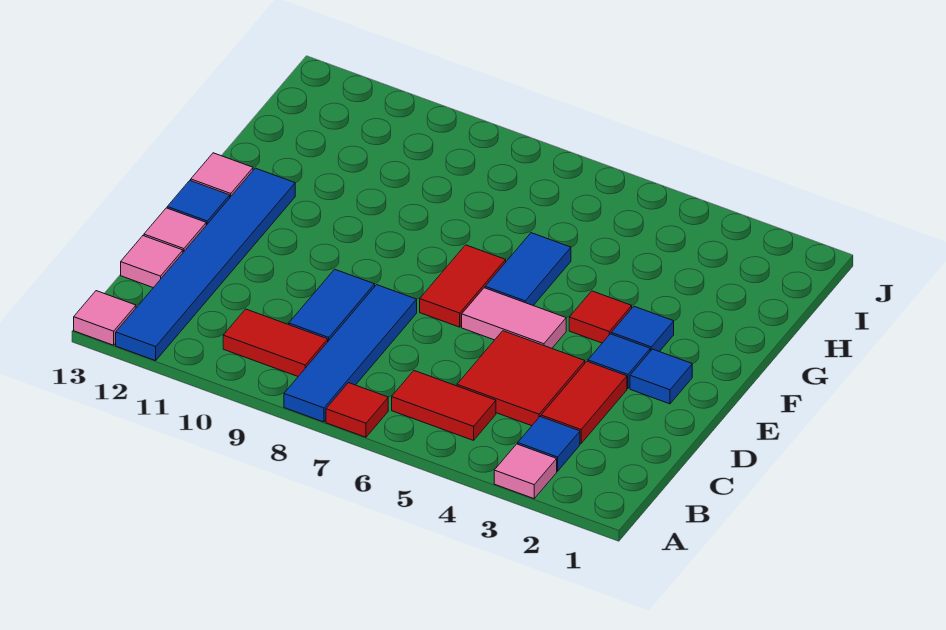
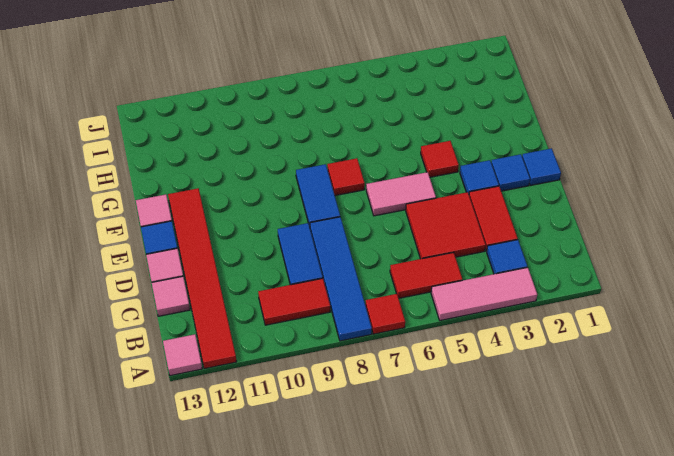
pink 1x1 tile [494,444,557,499] -> pink 1x3 tile [431,267,537,321]
blue 1x6 tile [116,168,295,361] -> red 1x6 tile [168,188,237,369]
red 1x2 tile [420,245,506,327] -> red 1x1 tile [327,158,365,196]
blue 1x1 tile [611,306,674,352] -> blue 1x1 tile moved to [522,148,561,185]
blue 1x2 tile [485,233,571,305] -> blue 1x2 tile moved to [296,164,340,227]

